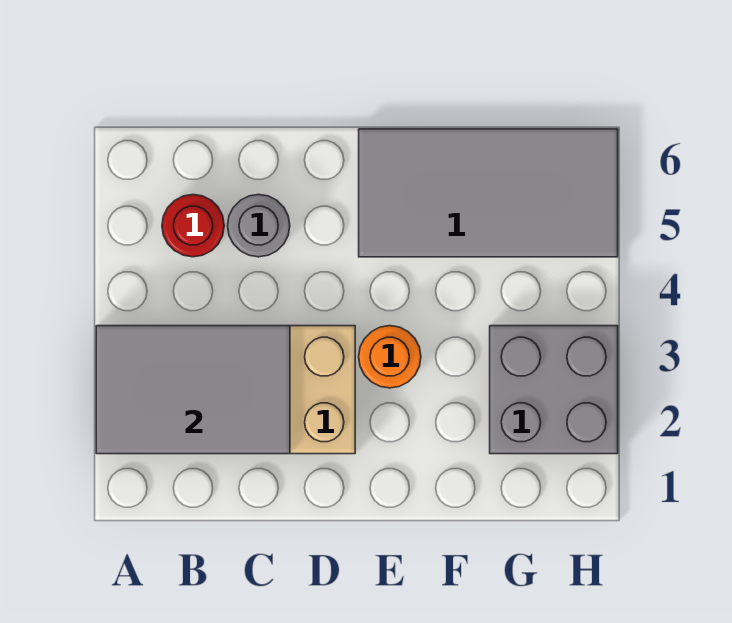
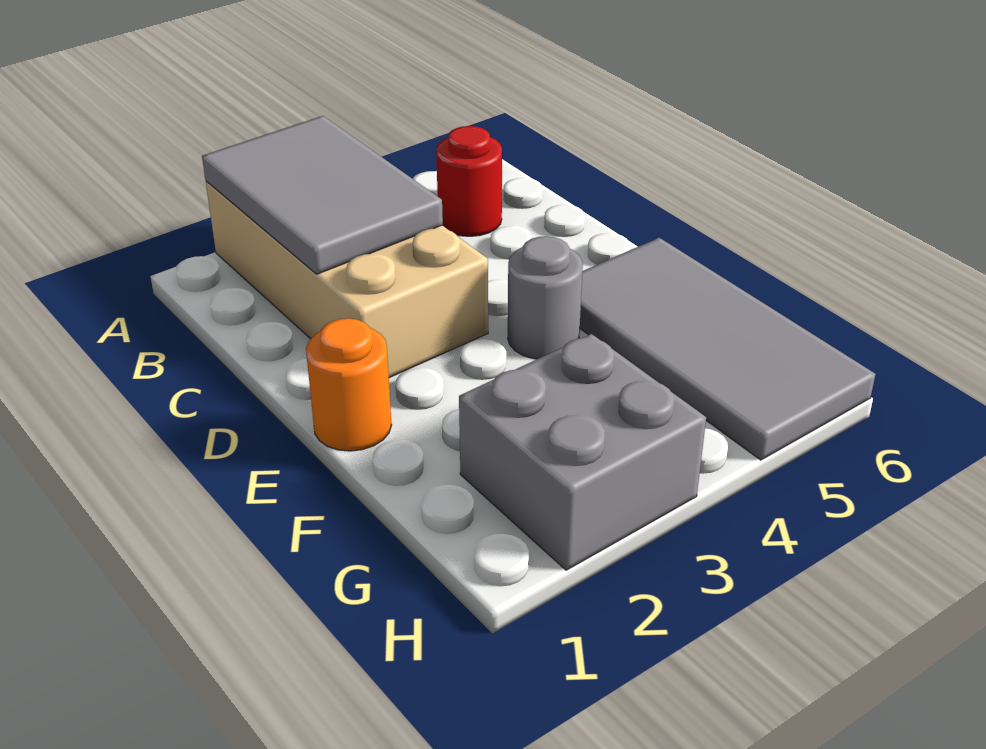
grey 1x1 round brick [228,194,290,257] -> grey 1x1 round brick moved to [508,236,583,359]
orange 1x1 round brick [359,326,421,388] -> orange 1x1 round brick moved to [306,318,392,451]

